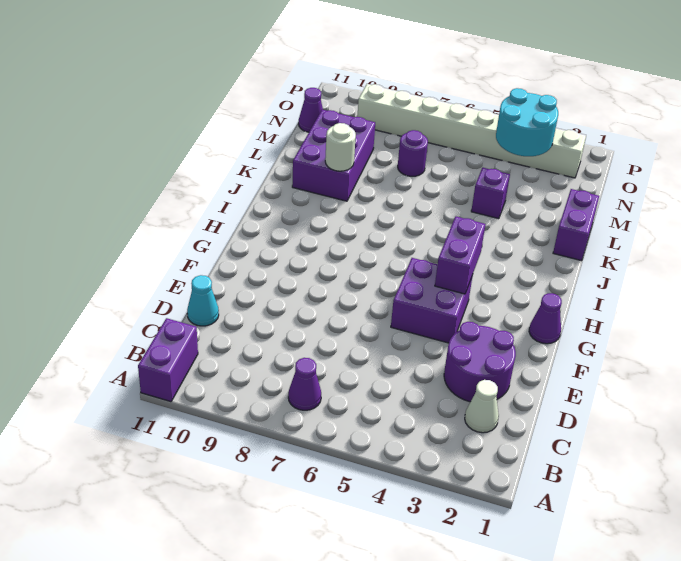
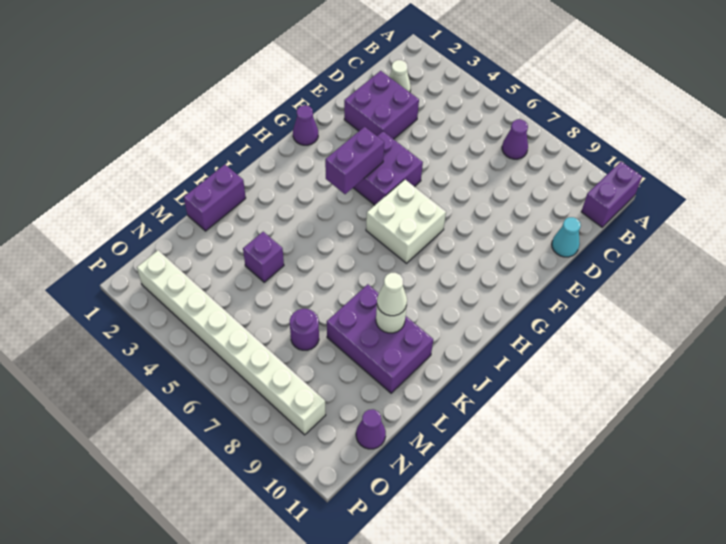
purple 2x2 round brick [444,322,516,402] -> purple 2x2 brick [344,71,419,139]
none -> white 2x2 brick [366,180,446,263]
purple 2x3 brick [292,110,375,201] -> purple 2x3 brick turned to [327,284,433,393]
none -> white 1x1 cone [377,273,407,316]
cyan 2x2 round brick [496,88,558,156] -> none

